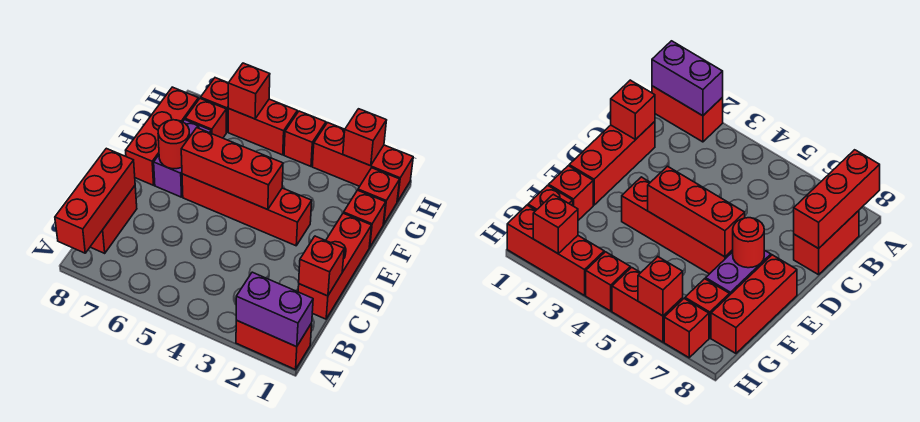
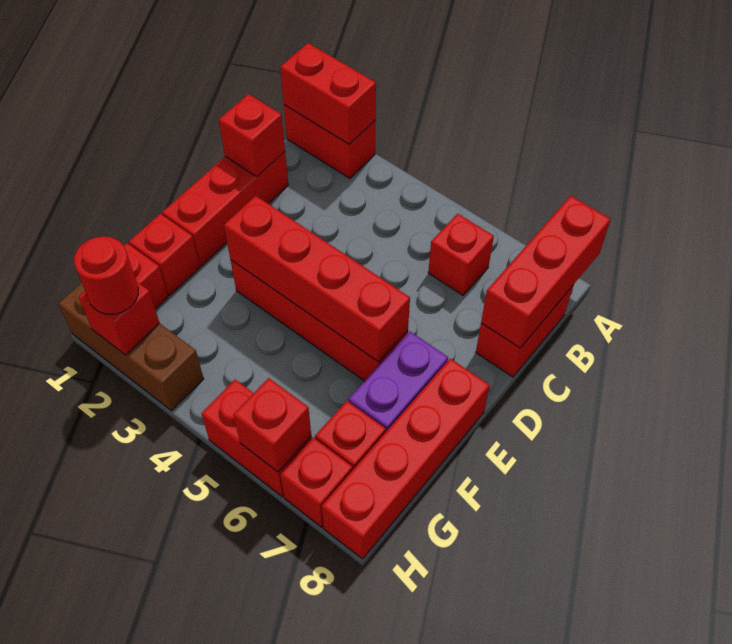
purple 1x2 brick [236,272,313,347] -> red 1x2 brick [280,43,376,144]
red 1x3 brick [181,128,283,210] -> red 1x4 brick [224,196,410,362]
red 1x1 round brick [158,120,190,169] -> red 1x1 round brick moved to [74,236,138,314]
red 1x3 brick [126,87,198,185] -> red 1x4 brick [322,359,490,559]
red 1x3 brick [312,123,413,202] -> brown 1x3 brick [58,283,204,411]
red 1x1 brick [284,111,326,166] -> red 1x1 brick moved to [428,214,494,295]

